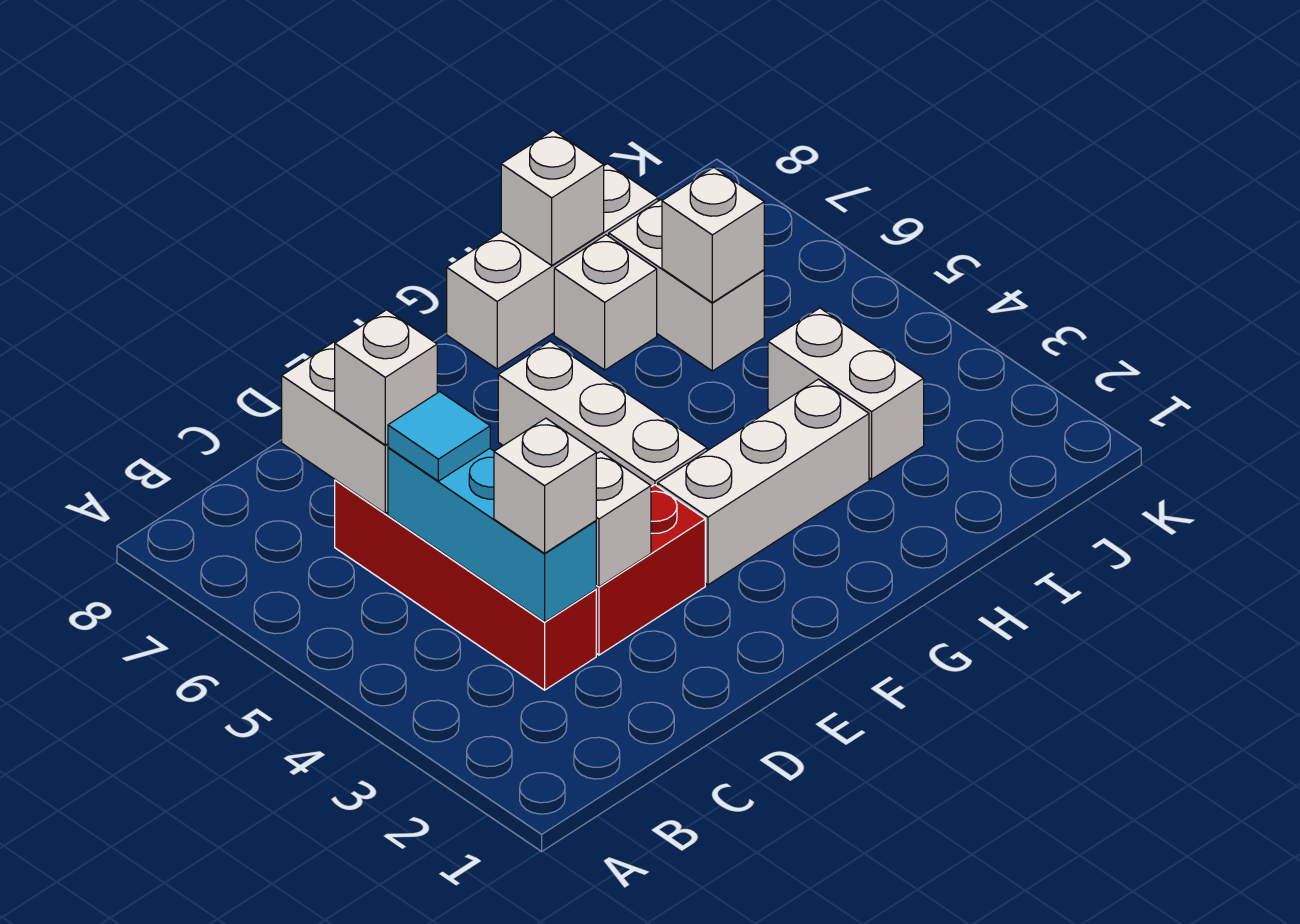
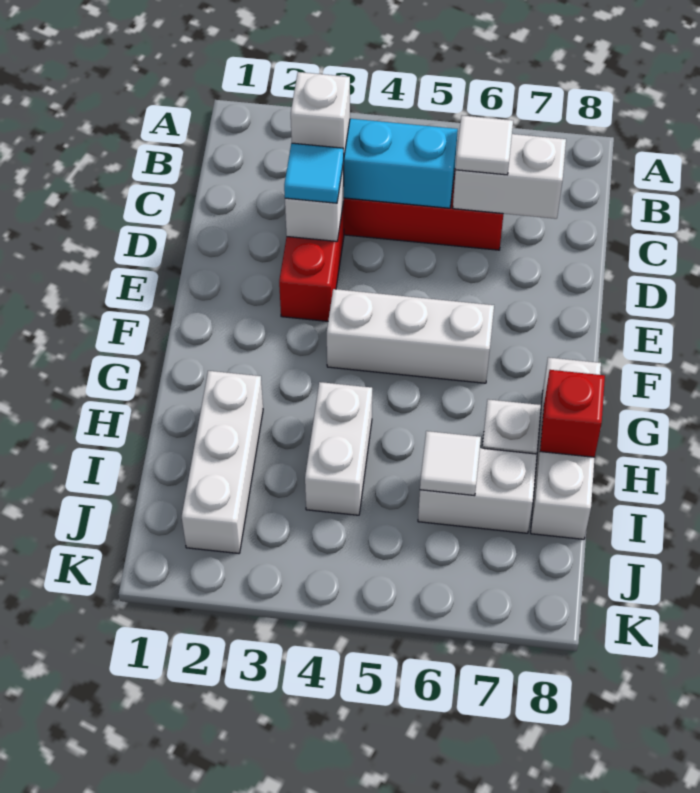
cyan 1x1 tile [388,392,490,481] -> cyan 1x1 tile moved to [284,143,344,203]
white 1x1 brick [335,310,437,445] -> white 1x1 tile [456,116,513,175]
white 1x3 brick [658,379,869,585] -> white 1x3 brick moved to [182,371,263,553]
white 1x1 brick [501,130,604,265] -> red 1x1 brick [540,370,605,457]
white 1x2 brick [768,308,924,479] -> white 1x2 brick turned to [305,382,372,515]
white 1x1 brick [662,167,764,303] -> white 1x1 tile [420,431,481,496]

